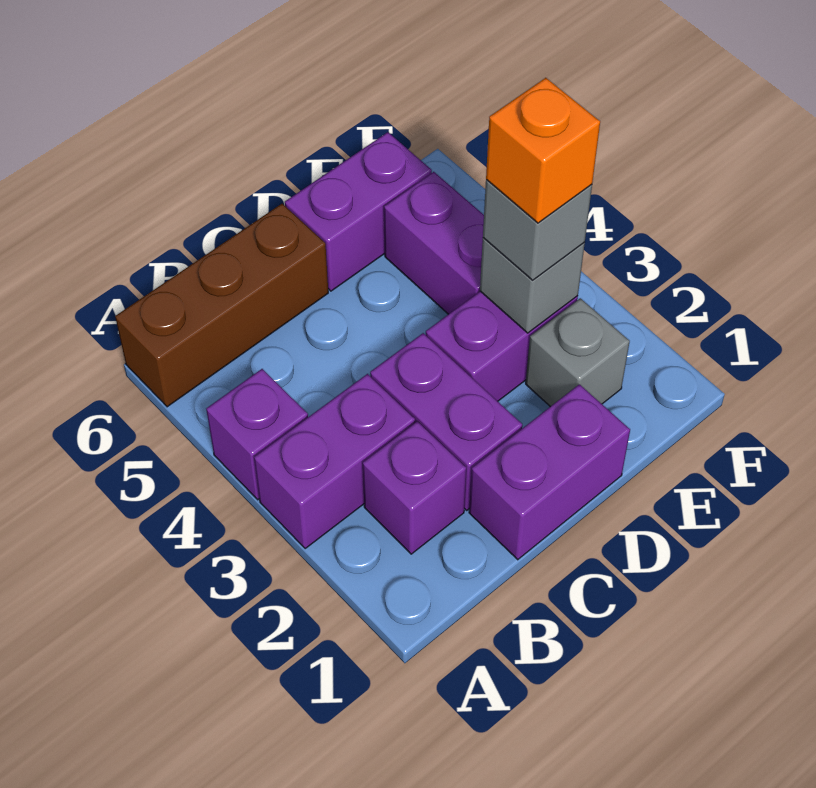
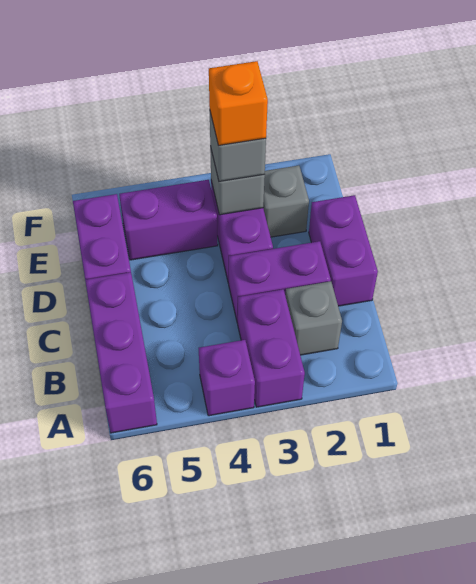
brown 1x3 brick [115,204,328,407] -> purple 1x3 brick [85,272,157,433]
purple 1x1 brick [363,421,466,554] -> grey 1x1 brick [285,281,342,355]

